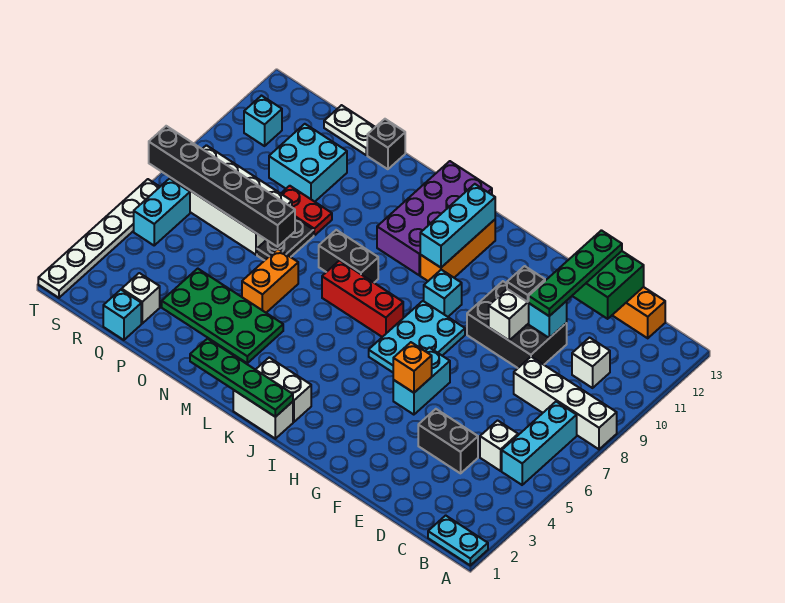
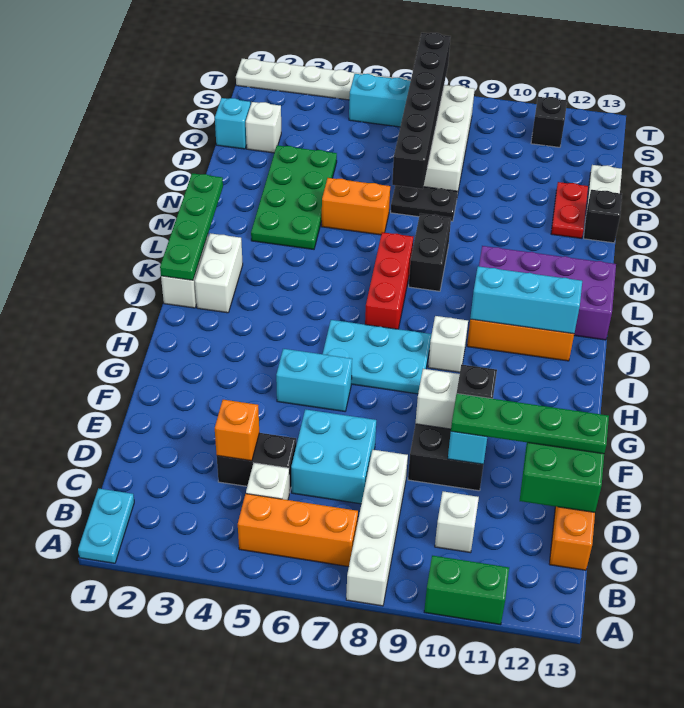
none -> green 1x2 brick [424,556,509,625]
cyan 1x3 brick [502,402,577,485] -> orange 1x3 brick [238,494,358,567]
black 1x2 brick [418,409,478,473] -> black 1x2 brick turned to [217,433,296,493]
orange 1x1 brick [393,342,432,393] -> orange 1x1 brick moved to [215,400,259,461]
cyan 1x1 brick [424,270,462,317] -> white 1x1 brick [428,316,468,372]
red 1x2 plate [281,186,332,235] -> red 1x2 plate moved to [551,182,588,238]
cyan 2x2 brick [269,124,347,202] -> cyan 2x2 brick moved to [291,409,376,504]
cyan 1x1 brick [244,96,282,146] -> black 1x1 brick [531,97,567,147]

